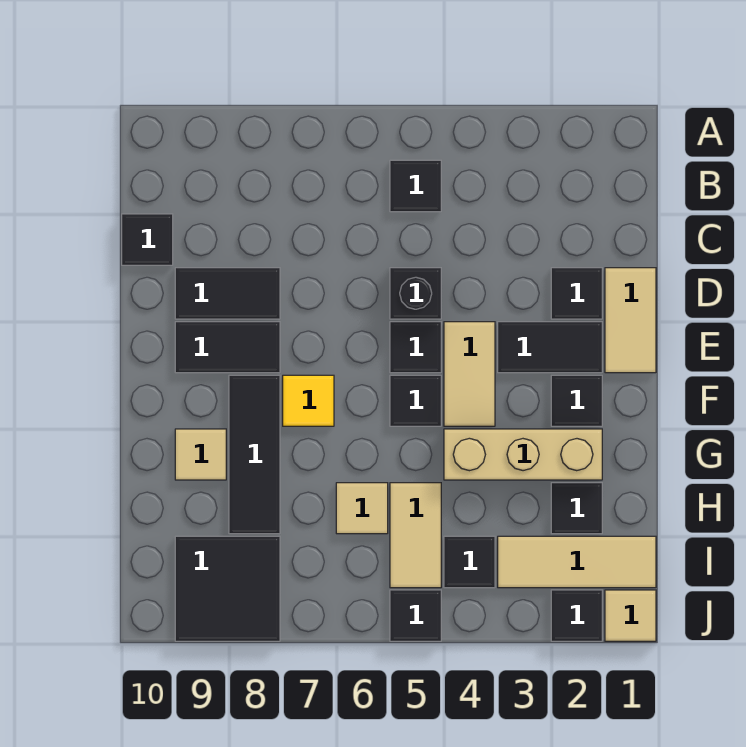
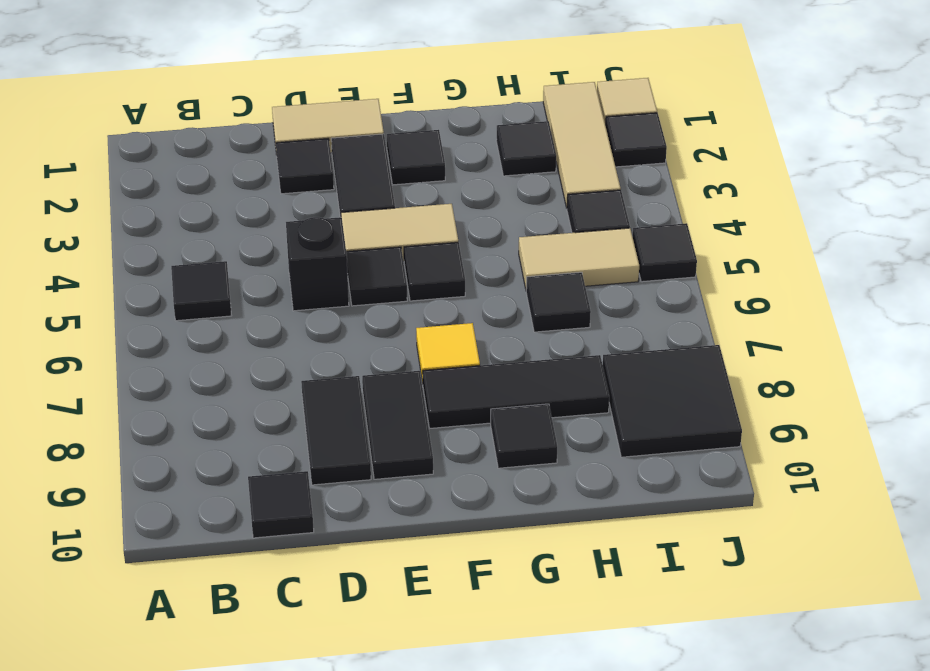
tan 1x3 brick [444,429,602,480] -> none
tan 1x1 tile [175,429,226,480] -> black 1x1 tile [491,404,557,468]
tan 1x1 tile [336,483,388,534] -> black 1x1 tile [526,272,591,332]

